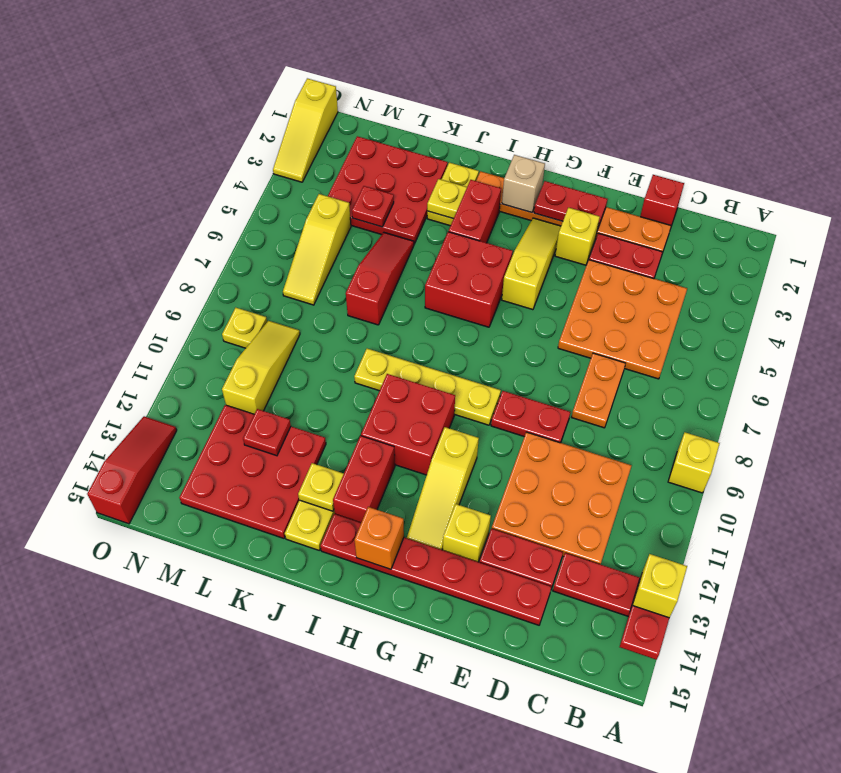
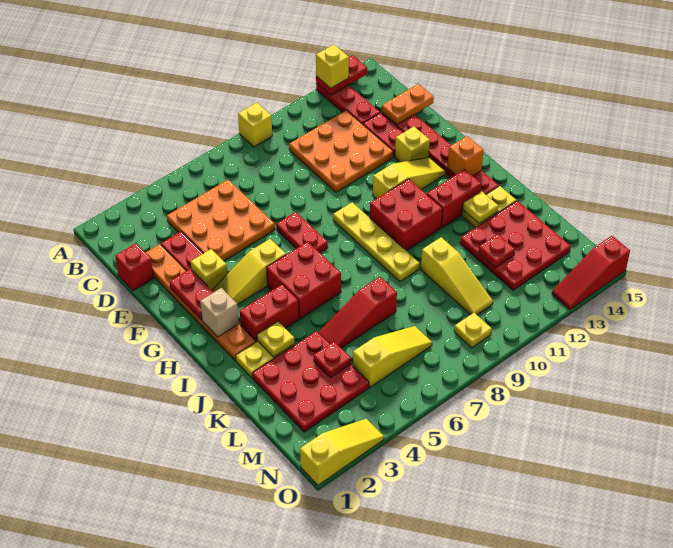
orange 1x2 plate [572,353,626,428] -> orange 1x2 plate moved to [382,84,434,125]
red 1x2 plate [491,391,570,443] -> red 1x2 plate moved to [276,212,328,253]
yellow 1x3 slope [222,321,300,414] -> yellow 1x3 slope turned to [421,237,493,315]

